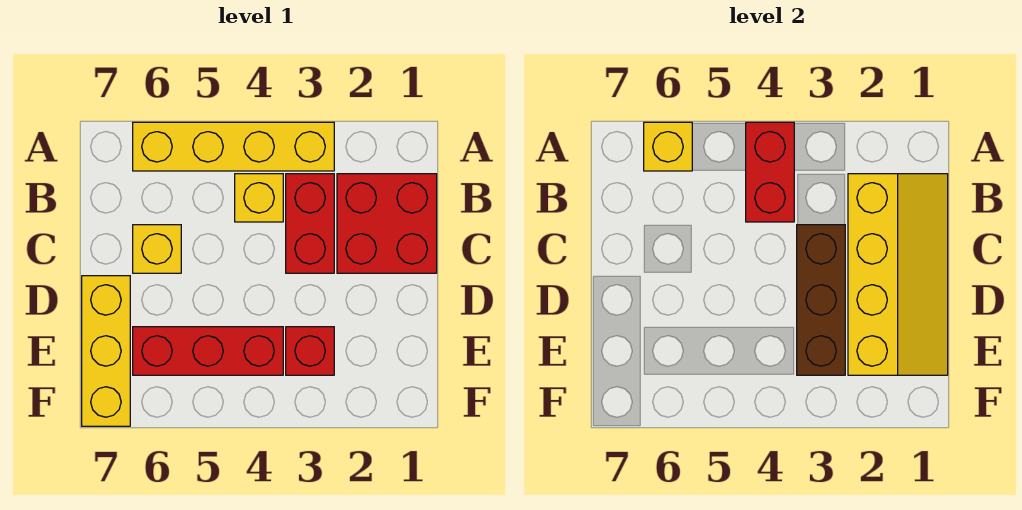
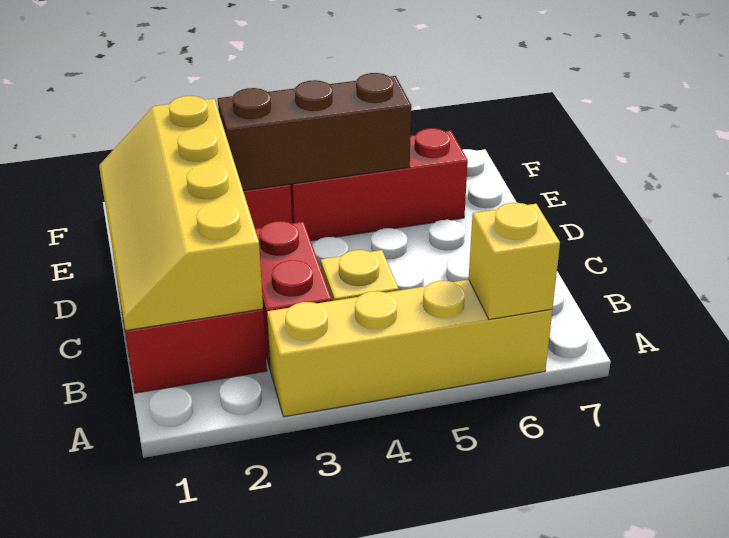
red 1x2 brick [746,122,794,222] -> none
brown 1x3 brick [797,225,845,375] -> brown 1x3 brick turned to [218,73,411,191]
yellow 1x1 brick [133,225,181,273] -> none
yellow 1x3 brick [82,276,130,426] -> none

